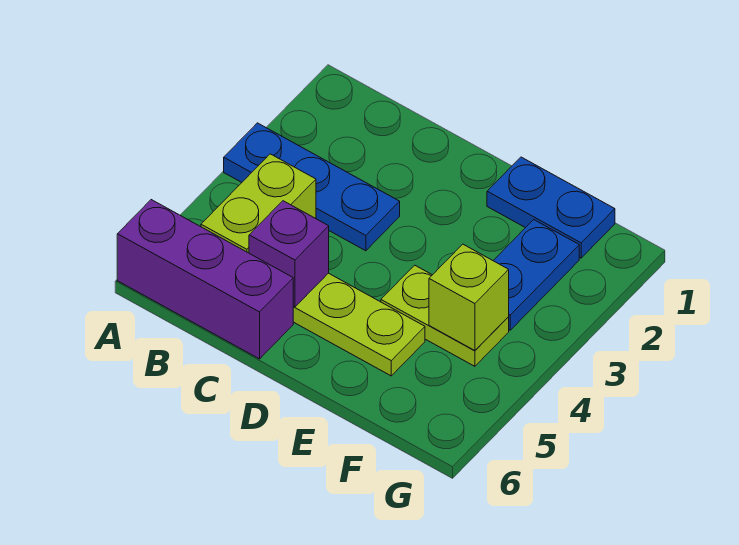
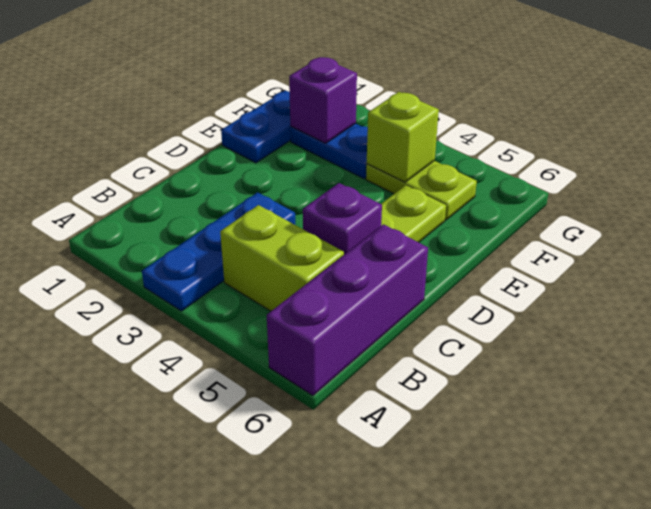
lime 1x2 plate [381,265,509,366] -> lime 1x2 plate turned to [366,161,477,220]
none -> purple 1x1 brick [289,57,357,143]

